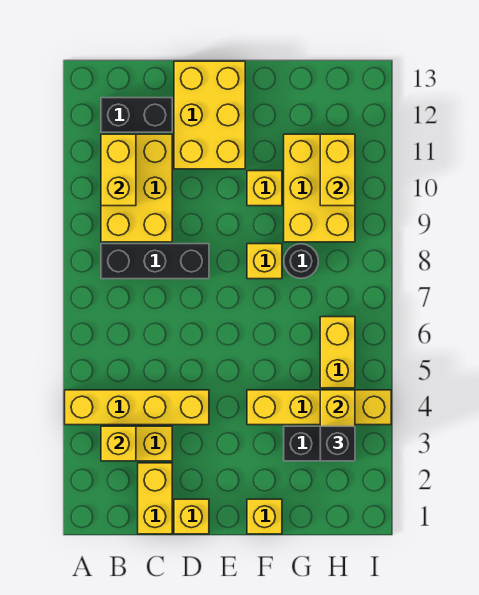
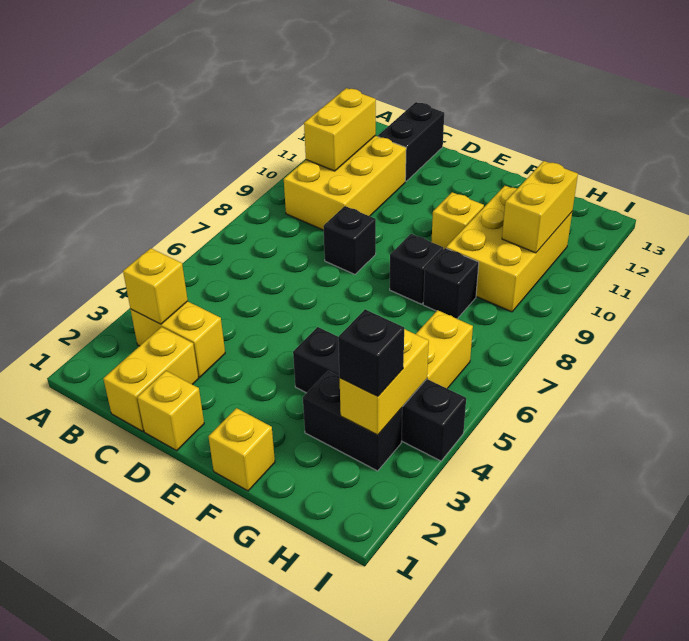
yellow 1x4 brick [65,390,209,425] -> none
black 1x3 brick [101,244,209,279] -> black 1x1 brick [323,206,376,274]
black 1x2 brick [101,98,172,132] -> black 1x2 brick turned to [378,102,444,181]
yellow 2x3 brick [174,61,245,169] -> none
yellow 1x4 brick [247,390,391,425] -> black 1x4 brick [293,327,466,461]
yellow 1x1 brick [247,244,282,279] -> black 1x1 brick [390,234,443,304]
black 1x1 round brick [284,244,318,278] -> black 1x1 brick [423,248,479,319]

